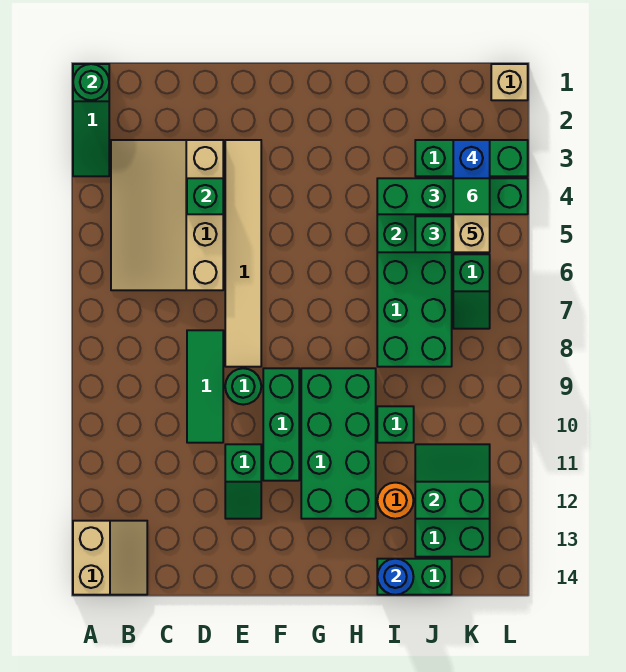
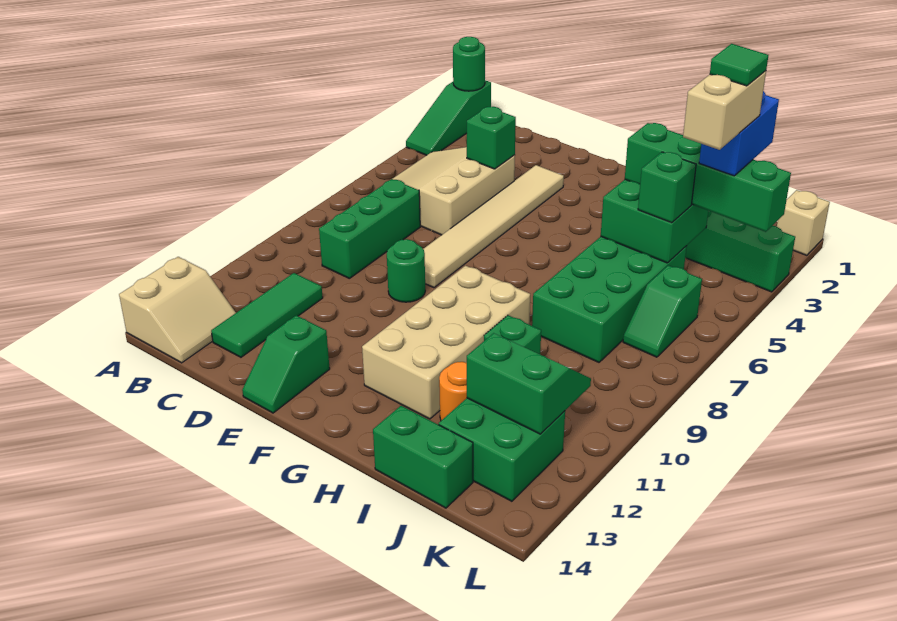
tan 3x4 slope [111,140,223,290] -> tan 3x3 slope [392,147,515,235]
green 1x3 tile [187,330,223,443] -> green 1x3 tile moved to [211,273,323,357]
green 1x2 slope [225,444,261,519] -> green 1x2 slope moved to [242,315,330,413]
green 1x3 brick [263,368,299,481] -> green 1x3 brick moved to [319,179,420,279]
green 2x4 brick [301,368,376,519] -> tan 2x4 brick [362,266,530,419]
blue 1x1 round brick [377,559,414,595] -> none

